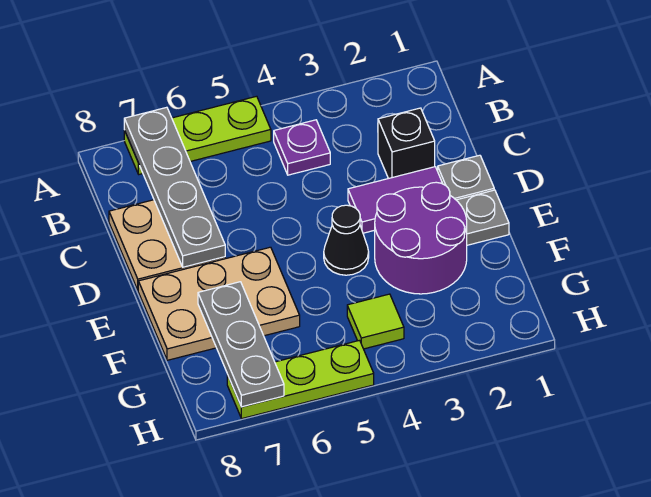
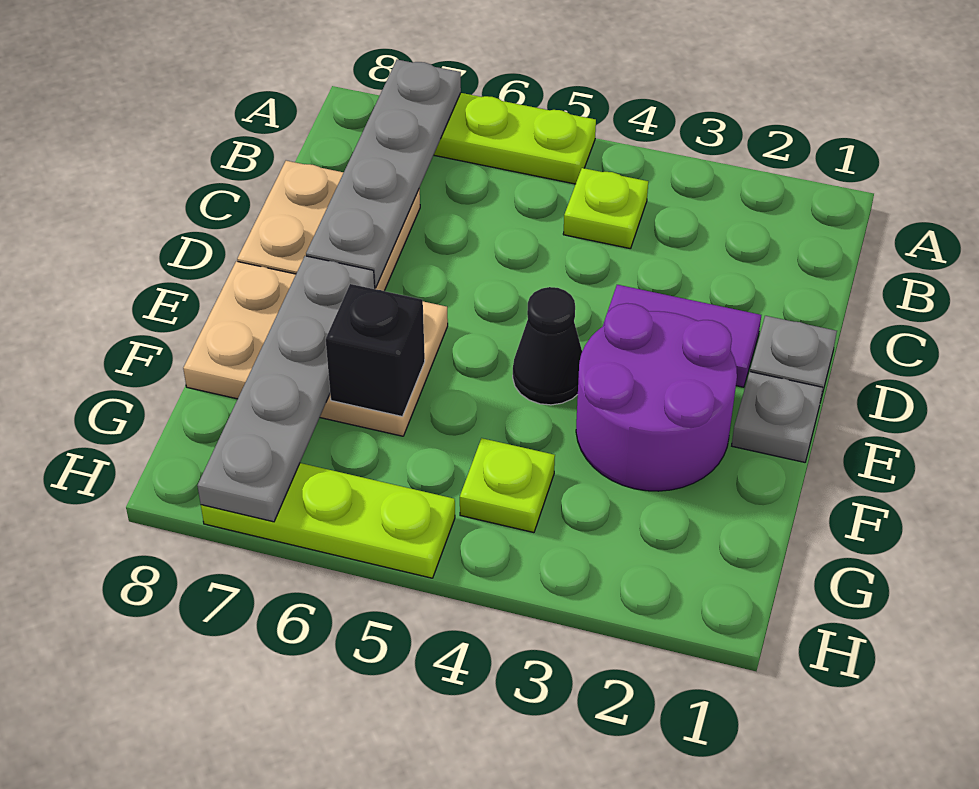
purple 1x1 plate [274,120,330,175] -> lime 1x1 plate [563,168,648,249]
black 1x1 brick [378,108,435,178] -> black 1x1 brick moved to [326,284,425,417]
grey 1x3 plate [198,282,284,407] -> grey 1x4 plate [197,256,375,522]
lime 1x1 tile [347,294,404,349] -> lime 1x1 plate [460,438,555,533]

